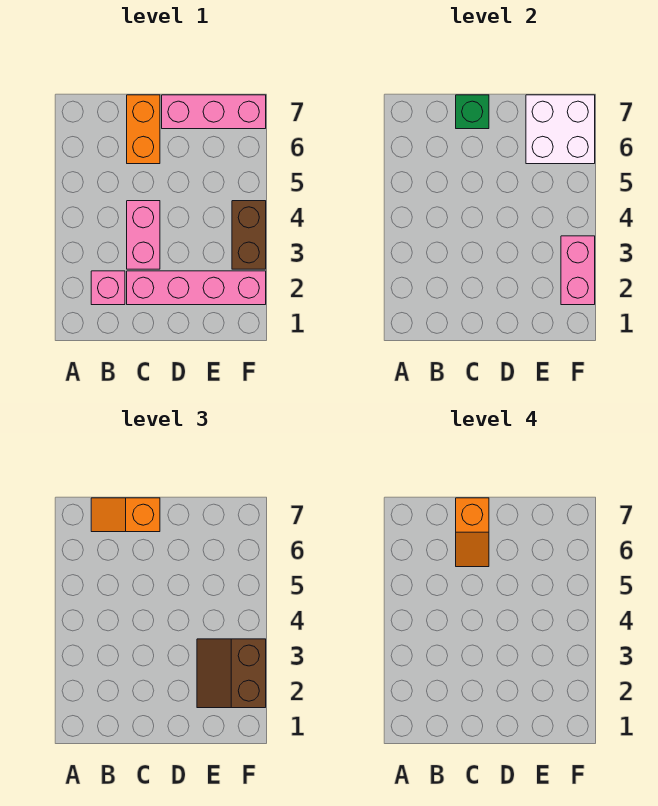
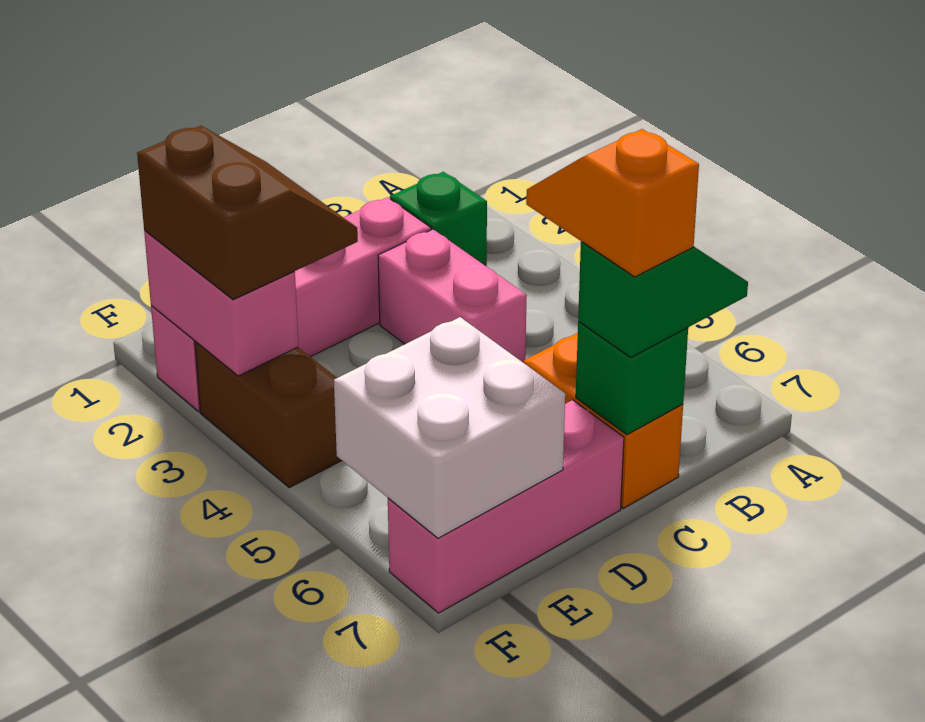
pink 1x1 brick [91,271,125,305] -> green 1x1 brick [390,172,487,267]
orange 1x2 slope [91,498,160,532] -> green 1x2 slope [578,242,748,357]

